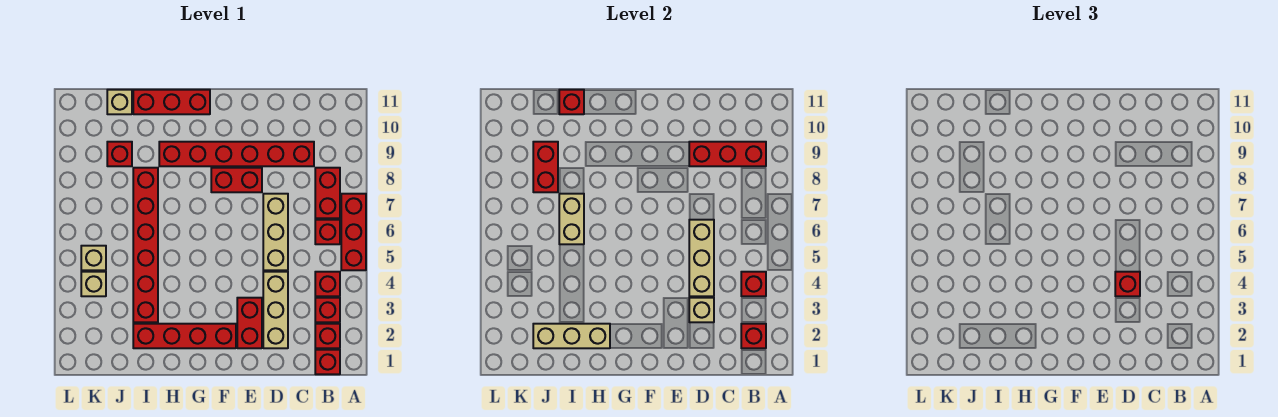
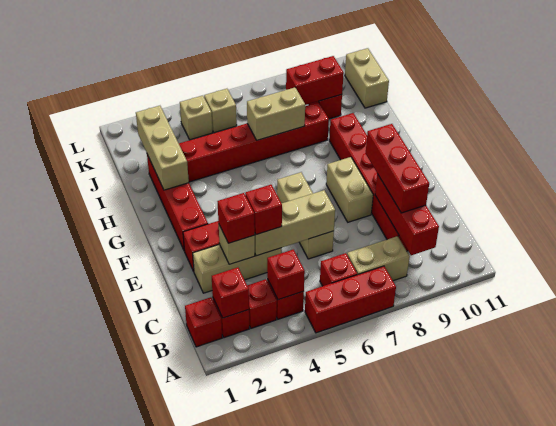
red 1x2 brick [315,168,340,218] -> tan 1x2 brick [347,236,410,281]
tan 1x3 brick [263,194,288,270] -> tan 1x3 brick turned to [277,172,334,259]
red 1x2 brick [211,168,262,192] -> tan 1x2 brick [326,157,373,222]
red 1x3 brick [133,90,210,114] -> red 1x3 brick moved to [366,124,429,213]
red 1x1 brick [559,90,584,114] -> red 1x1 brick moved to [218,193,255,243]
tan 1x1 brick [107,90,132,114] -> tan 1x2 brick [345,48,389,108]

